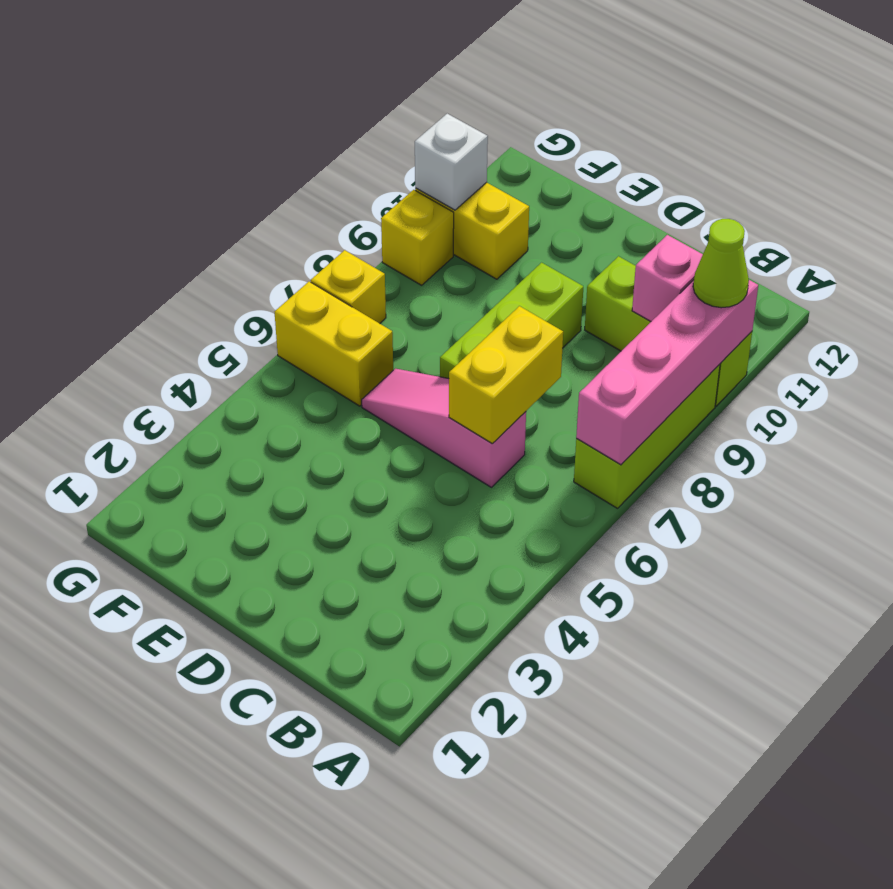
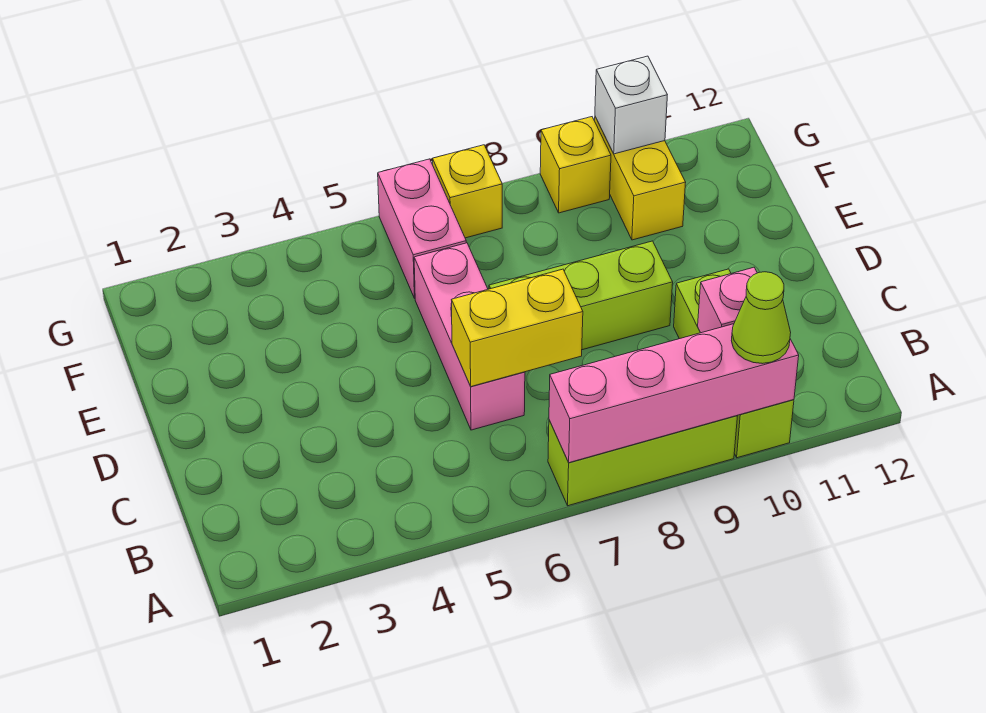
pink 1x3 slope [362,369,526,487] -> pink 1x3 brick [414,243,525,430]
yellow 1x2 brick [275,282,393,406] -> pink 1x2 brick [378,159,466,298]

